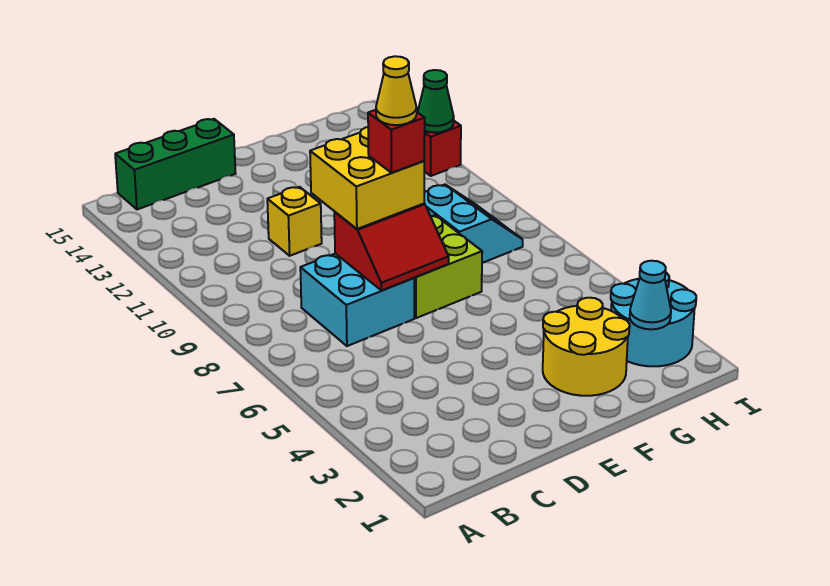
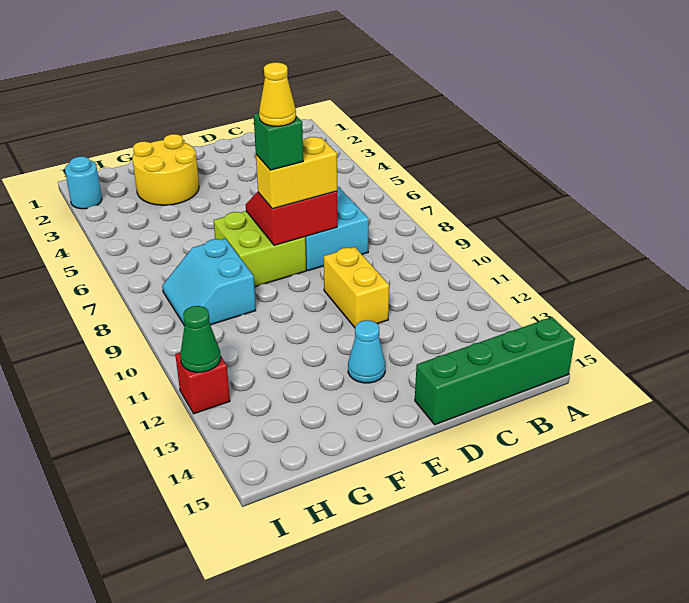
green 1x3 brick [115,119,236,209] -> green 1x4 brick [415,317,575,425]
yellow 2x2 brick [310,127,424,229] -> yellow 1x2 brick [256,137,337,209]
yellow 1x1 brick [267,187,322,256] -> yellow 1x2 brick [324,247,389,328]
red 1x1 brick [368,110,425,173] -> green 1x1 brick [254,113,303,170]
cyan 2x2 round brick [611,273,696,366] -> cyan 1x1 round brick [65,156,102,209]
cyan 1x1 cone [630,261,671,329] -> cyan 1x1 cone moved to [348,320,385,383]

